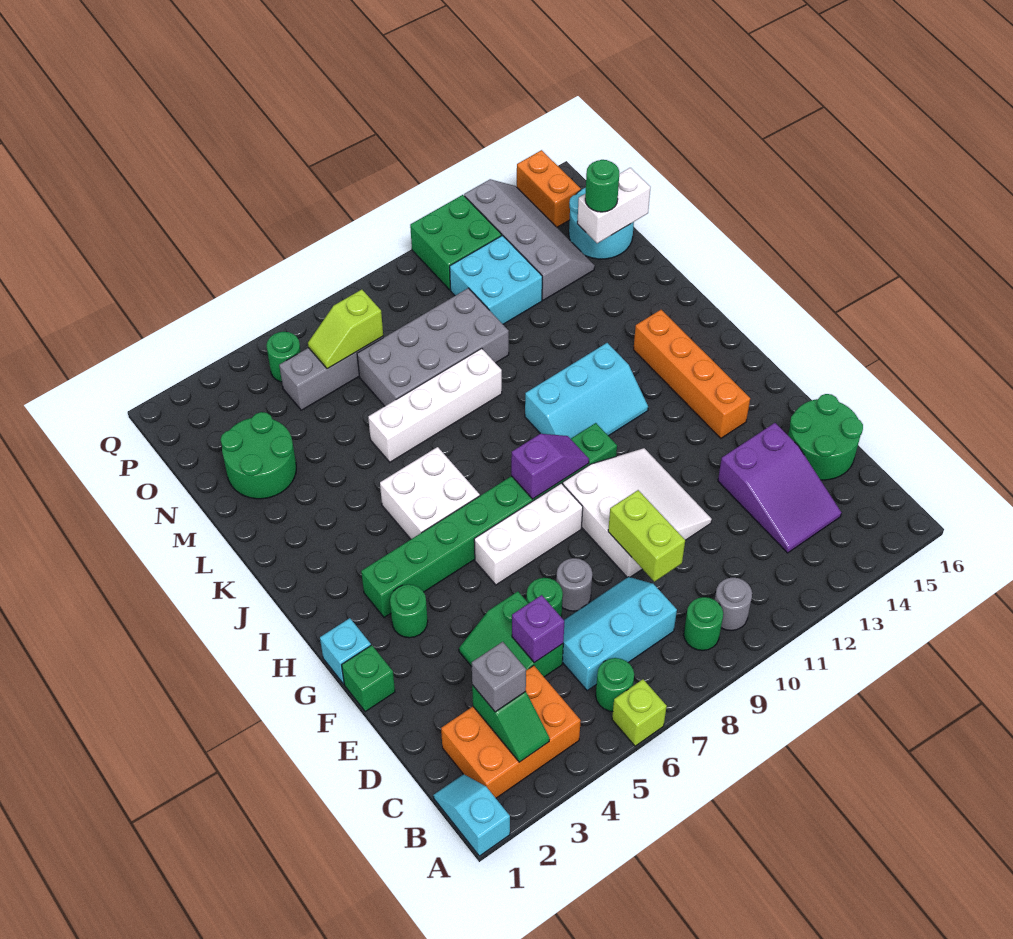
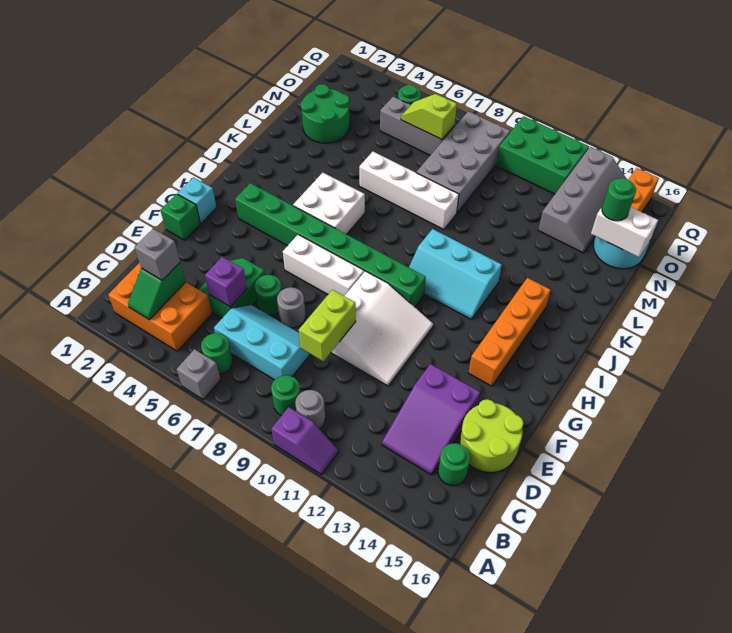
cyan 1x2 slope [433,774,510,856] -> none
lime 1x1 brick [612,679,667,746] -> grey 1x1 brick [177,349,221,400]
green 2x2 round brick [788,394,863,480] -> lime 2x2 round brick [459,399,524,472]
green 1x1 round brick [390,584,428,638] -> green 1x1 round brick moved to [438,443,470,486]
purple 1x2 slope [511,434,589,499] -> purple 1x2 slope moved to [271,407,338,474]
grey 2x4 brick [357,288,509,406] -> grey 2x4 brick turned to [416,111,510,213]
cyan 2x2 brick [450,236,542,324] -> none
green 2x2 brick [410,195,502,290] -> green 2x3 brick [496,116,589,194]

